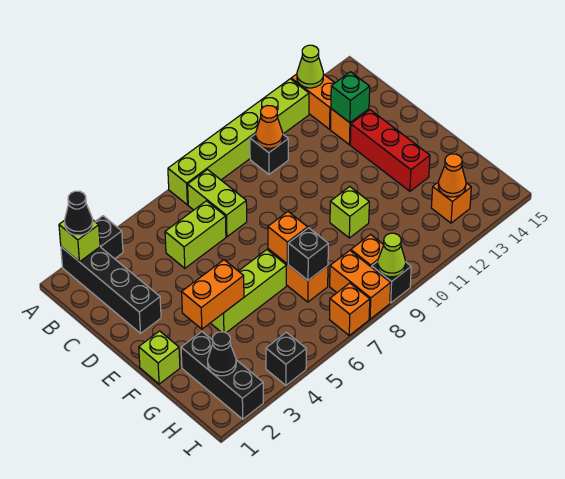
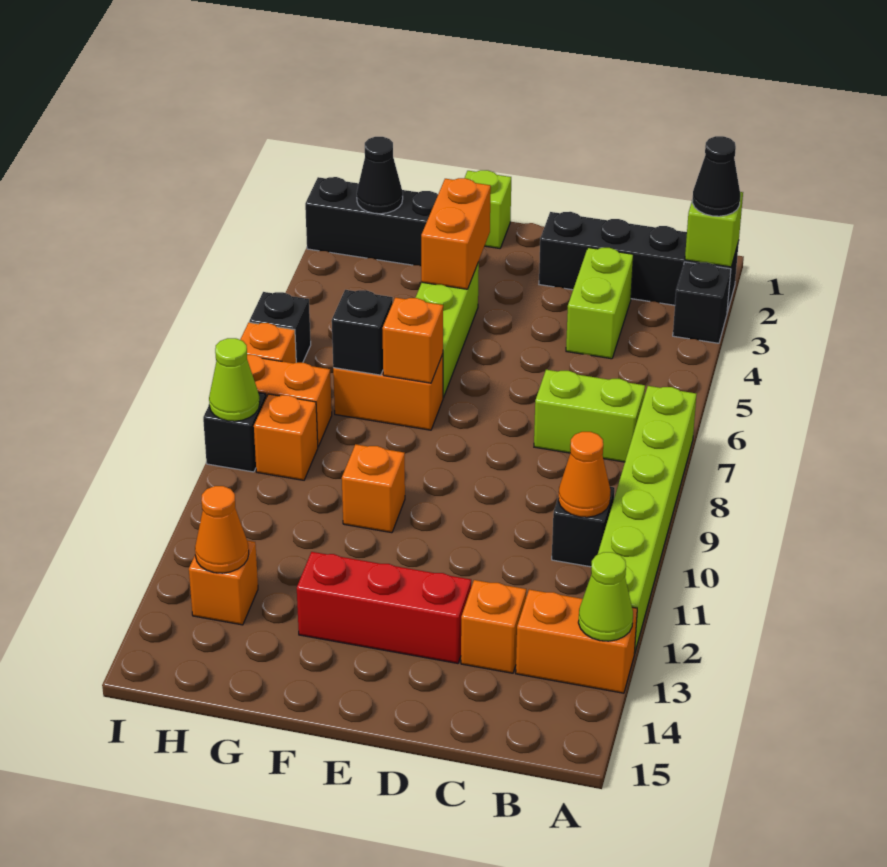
lime 1x2 brick [165,201,226,268] -> lime 1x2 brick moved to [566,248,633,359]
green 1x1 brick [331,72,370,123] -> none
lime 1x1 brick [330,187,369,238] -> orange 1x1 brick [342,444,405,533]
black 1x1 brick [266,332,306,385] -> black 1x1 brick moved to [249,292,311,363]

